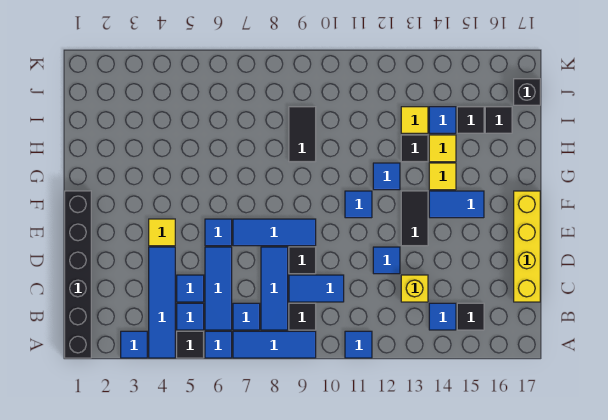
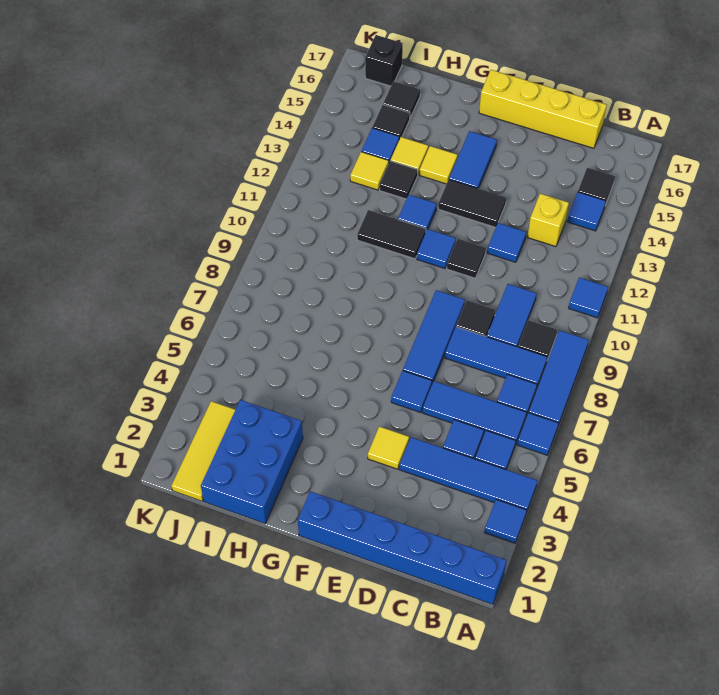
black 1x6 brick [65,191,91,358] -> blue 1x6 brick [298,491,507,605]
black 1x1 tile [177,331,204,358] -> black 1x1 tile moved to [447,239,486,278]
none -> blue 2x3 brick [201,400,303,524]
black 1x2 tile [289,107,316,162] -> black 1x2 tile moved to [357,210,426,259]
none -> yellow 1x3 tile [172,401,235,501]

